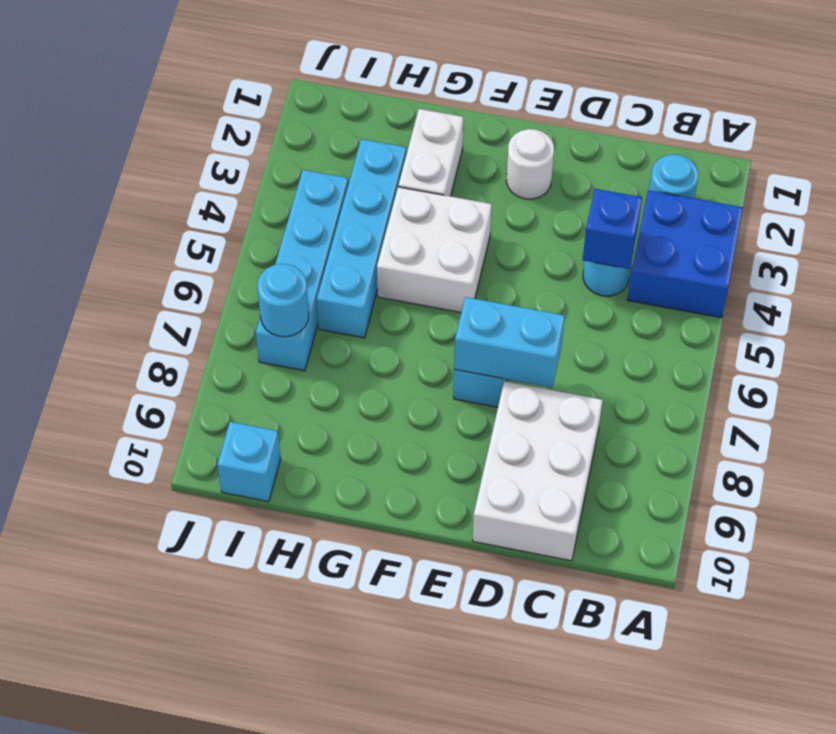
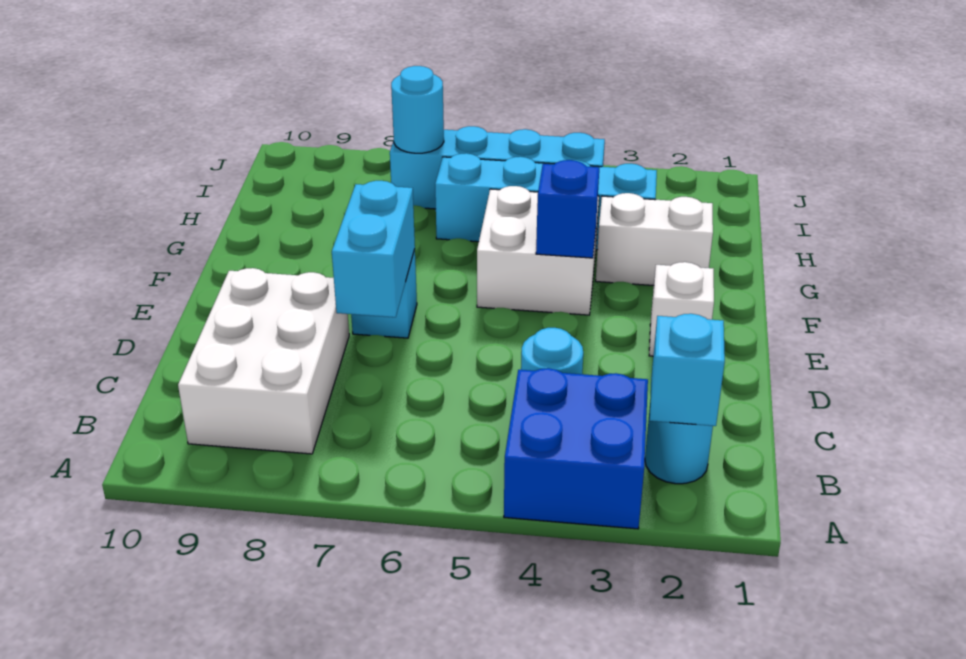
blue 1x1 brick [583,189,642,269] -> blue 1x1 brick moved to [536,160,599,258]
white 2x3 brick [472,381,603,561] -> white 2x3 brick turned to [178,268,349,454]
white 1x1 round brick [506,129,554,199] -> white 1x1 brick [649,262,714,356]
cyan 1x1 brick [217,422,281,502] -> cyan 1x1 brick moved to [650,314,725,426]

